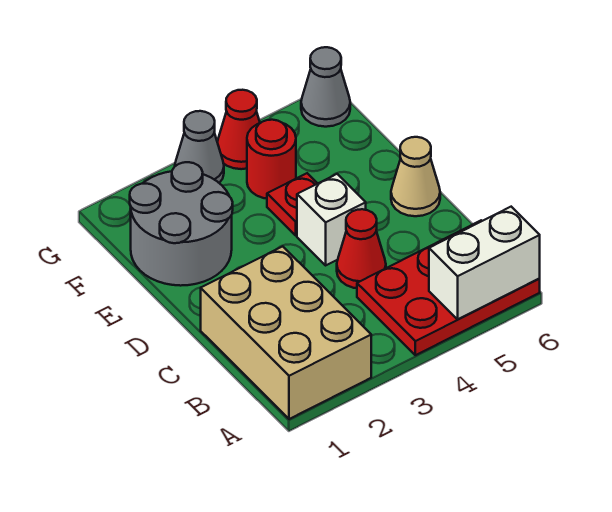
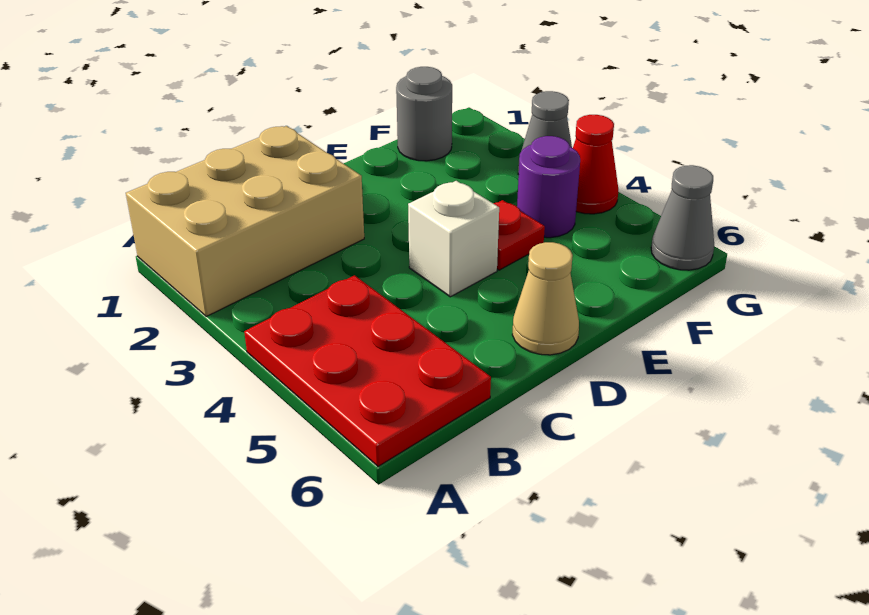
white 1x2 brick [429,207,540,319] -> none
red 1x1 cone [337,209,386,288] -> none
grey 2x2 round brick [130,162,233,286] -> grey 1x1 round brick [396,67,452,161]
red 1x1 round brick [247,120,296,199] -> purple 1x1 round brick [517,136,580,238]

